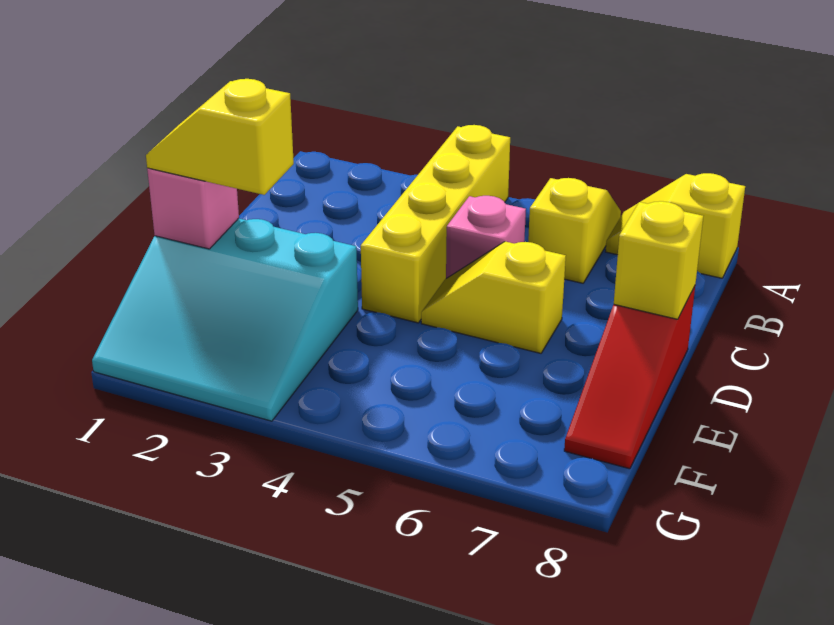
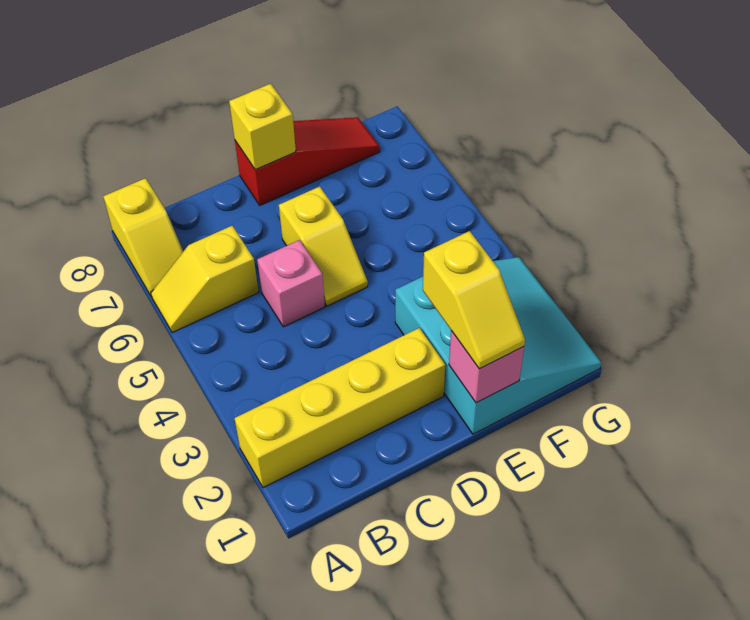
yellow 1x4 brick [361,125,510,323] -> yellow 1x4 brick moved to [234,328,445,488]

